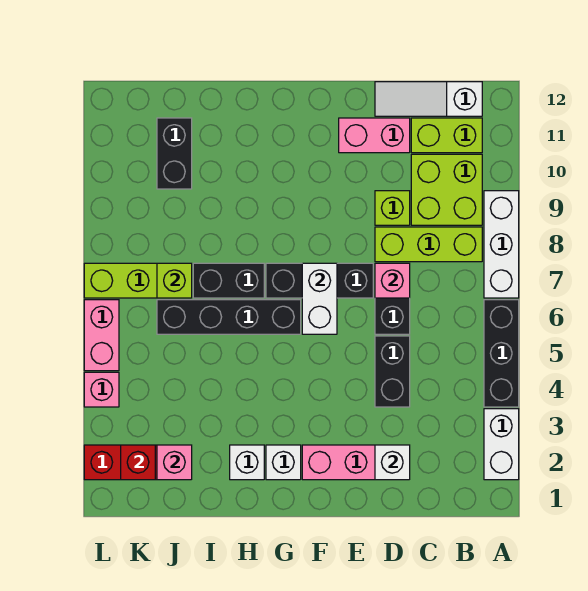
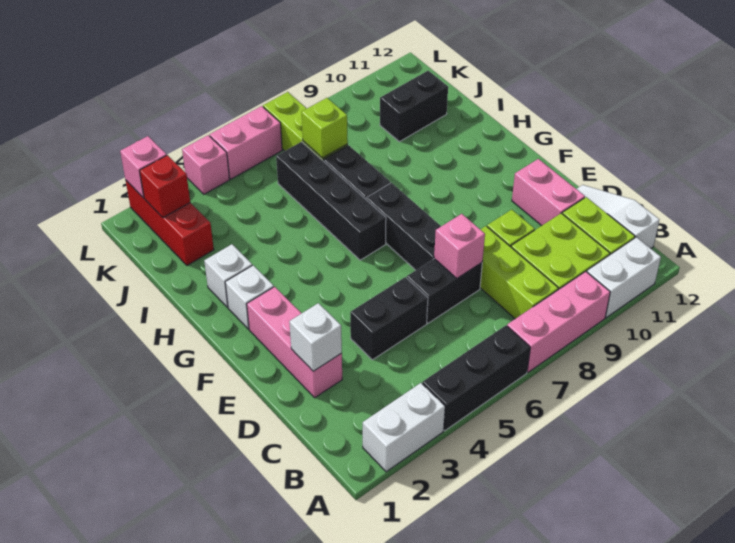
white 1x3 brick [484,191,519,298] -> pink 1x3 brick [507,271,610,372]
white 1x2 brick [302,263,337,334] -> white 1x2 brick moved to [587,237,661,318]
pink 1x1 brick [157,445,192,480] -> pink 1x1 brick moved to [120,136,167,198]

